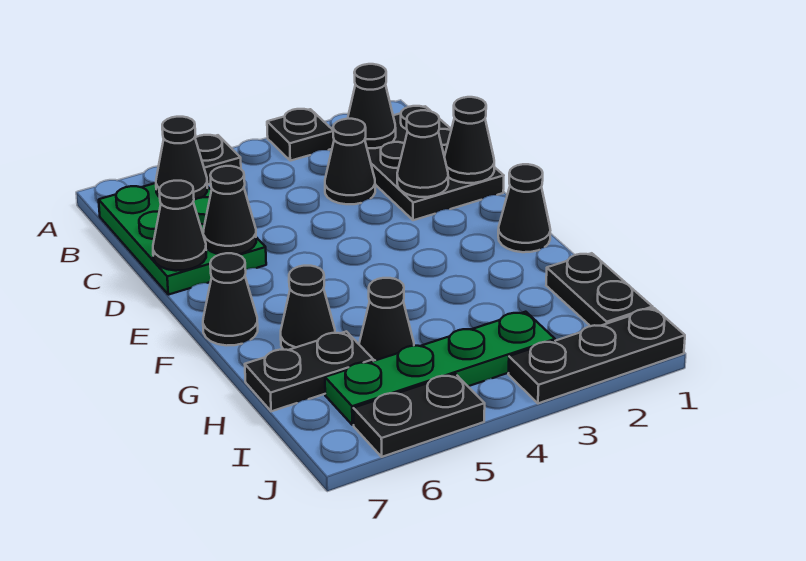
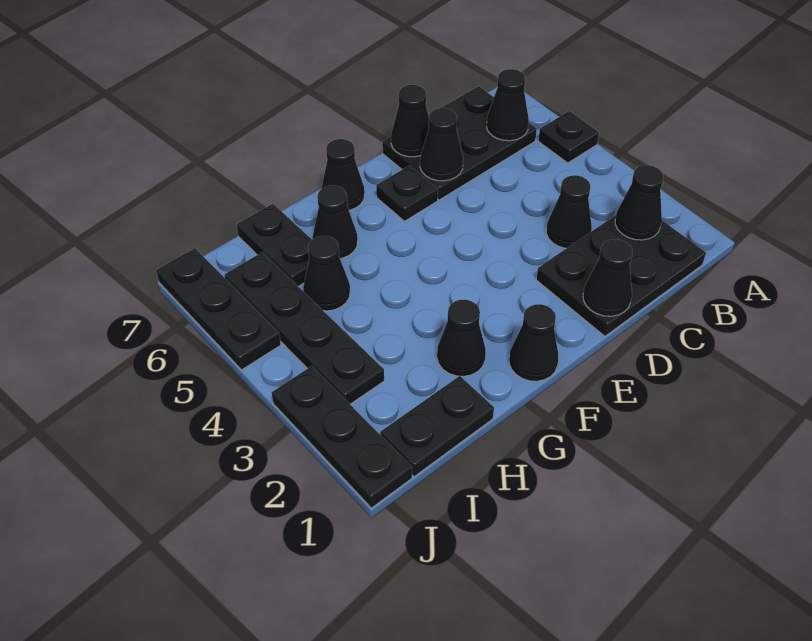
black 1x1 plate [267,109,334,161] -> black 1x1 plate moved to [376,166,438,221]
green 2x3 plate [99,183,266,295] -> black 2x3 plate [382,86,537,200]
black 1x1 cone [397,110,448,197] -> black 1x1 cone moved to [437,300,486,376]
green 1x4 plate [325,312,555,425] -> black 1x4 plate [224,252,384,404]
black 1x2 plate [353,374,485,457] -> black 1x3 plate [156,248,281,370]

